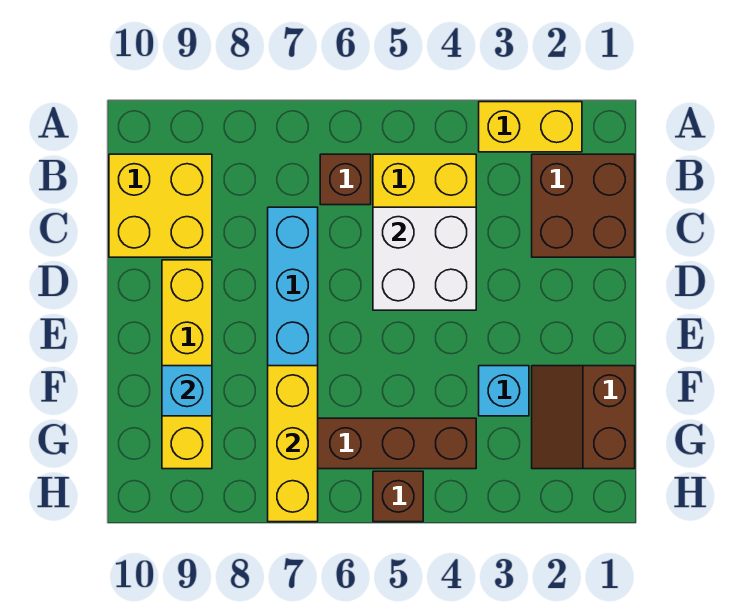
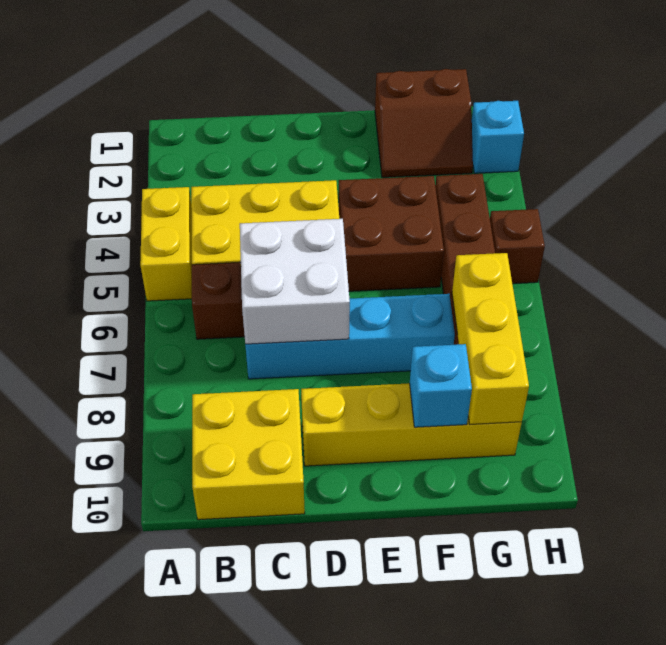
yellow 1x2 brick [479,102,582,152] -> yellow 1x2 brick moved to [140,187,192,301]
brown 2x2 brick [532,154,635,257] -> brown 2x2 brick moved to [339,176,444,291]
white 2x2 brick [373,207,476,310] -> white 2x2 brick moved to [240,219,350,344]
cyan 1x1 brick [479,366,529,416] -> cyan 1x1 brick moved to [472,101,524,173]
yellow 1x3 brick [268,366,318,522] -> yellow 1x3 brick turned to [452,253,529,424]

